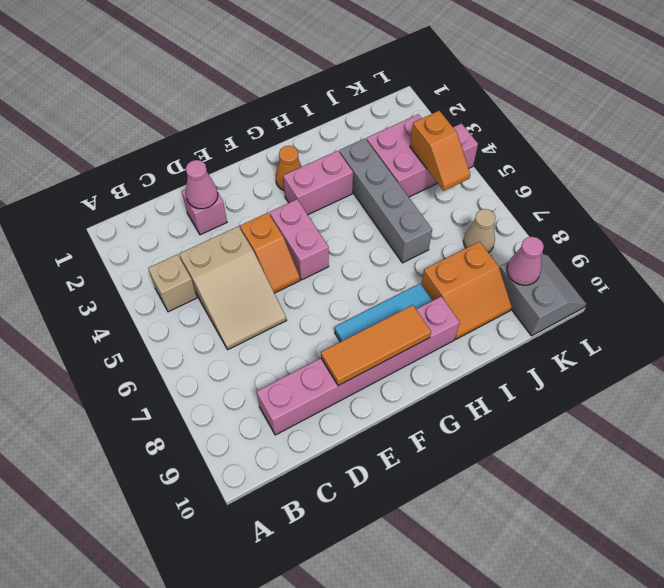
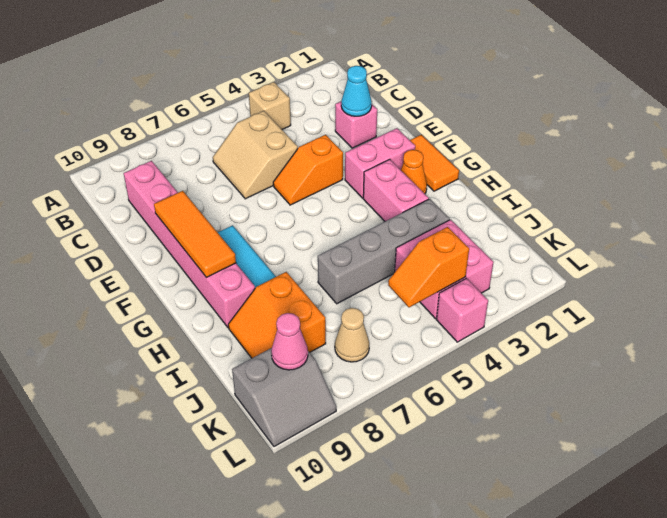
tan 2x3 slope [179,226,287,349] -> tan 2x2 slope [213,111,298,199]
pink 1x1 cone [186,160,218,209] -> cyan 1x1 cone [341,66,372,116]
none -> orange 1x2 tile [410,135,459,191]
pink 1x2 brick [270,199,329,280] -> pink 1x2 brick moved to [345,128,415,198]

